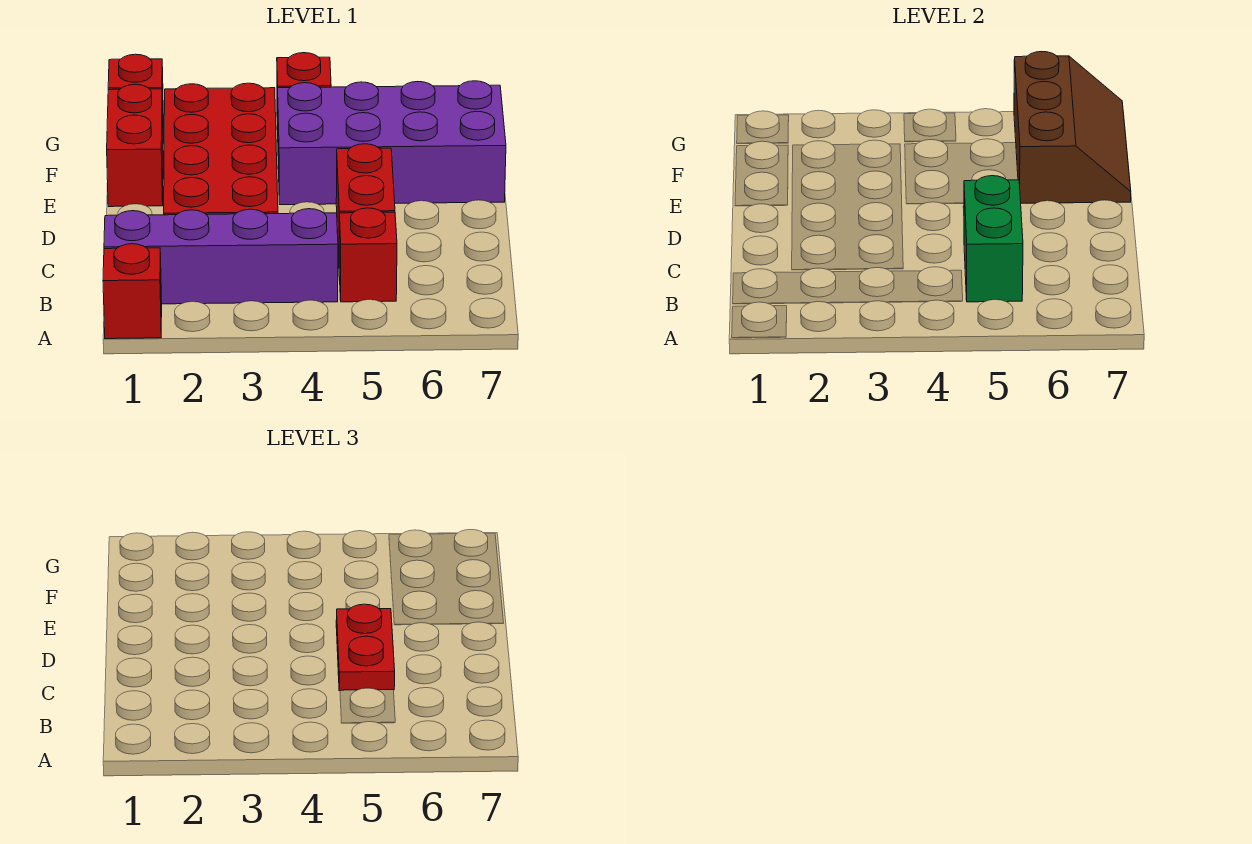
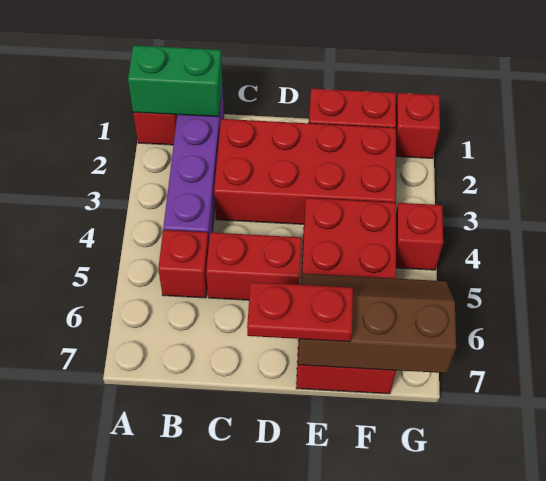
green 1x2 brick [964,176,1023,302] -> green 1x2 brick moved to [128,45,222,117]
red 1x2 plate [336,604,395,691] -> red 1x2 plate moved to [247,282,353,342]
purple 2x4 brick [278,81,506,205] -> red 2x4 brick [296,198,396,394]
brown 2x3 slope [1014,51,1131,203] -> brown 2x3 slope turned to [298,273,456,373]

